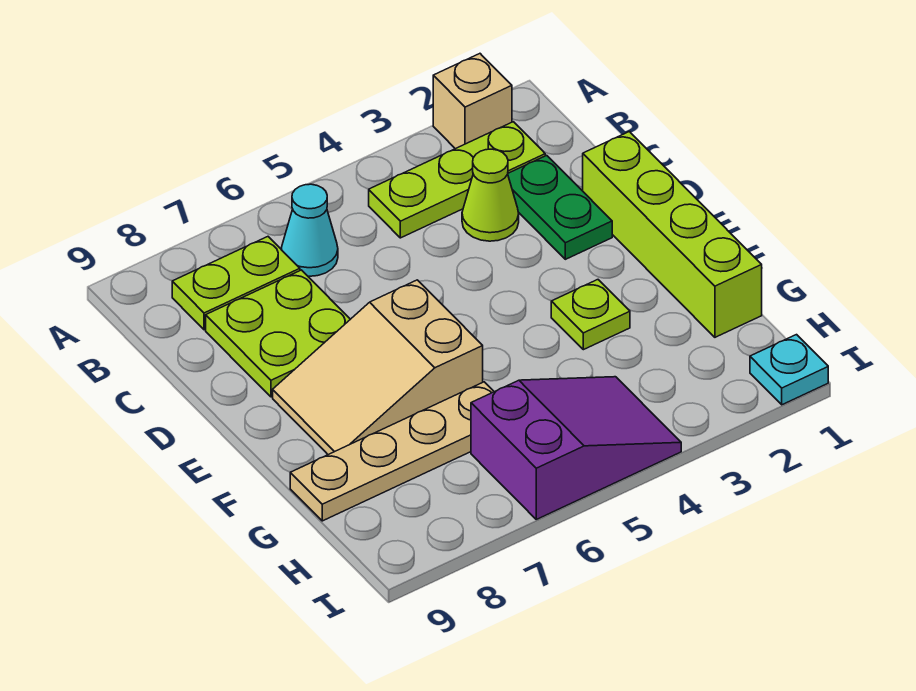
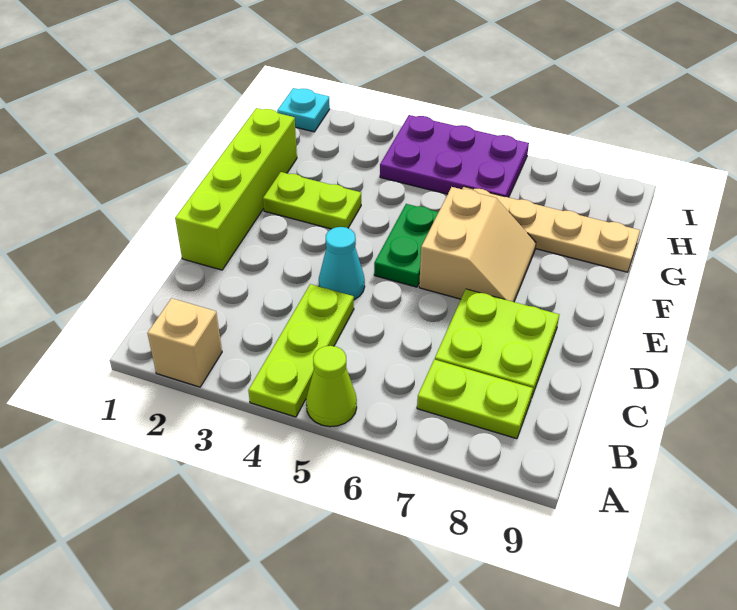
lime 1x3 plate [369,122,545,238] -> lime 1x3 plate turned to [248,284,354,417]
cyan 1x1 cone [281,184,338,276] -> cyan 1x1 cone moved to [319,227,365,300]
green 1x2 plate [508,155,612,259] -> green 1x2 plate moved to [374,204,438,287]
lime 1x1 cone [462,149,519,241] -> lime 1x1 cone moved to [306,346,357,427]
tan 2x3 slope [273,280,483,455] -> tan 2x2 slope [419,187,536,302]
lime 1x1 plate [551,280,630,350] -> lime 1x2 plate [263,172,361,229]
purple 2x3 slope [471,377,681,519] -> purple 2x3 plate [380,115,529,197]

